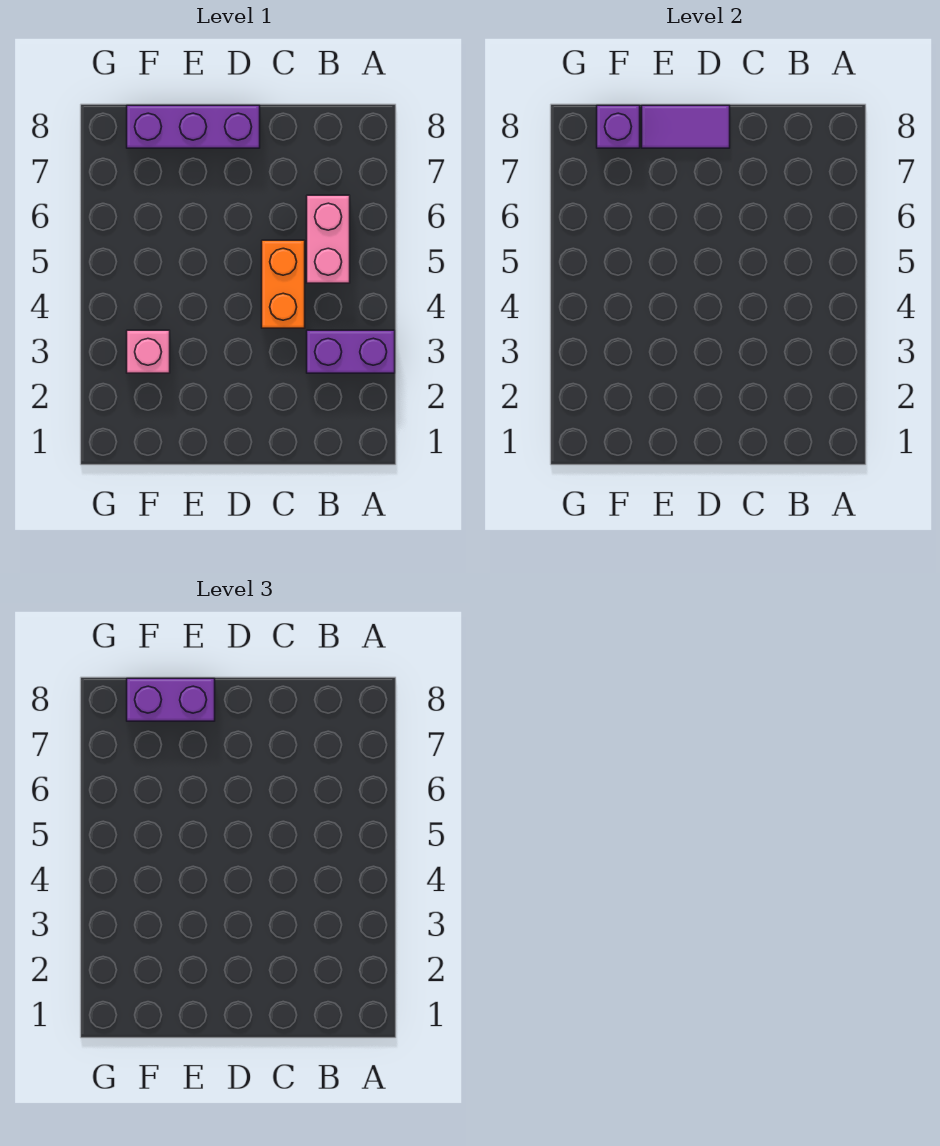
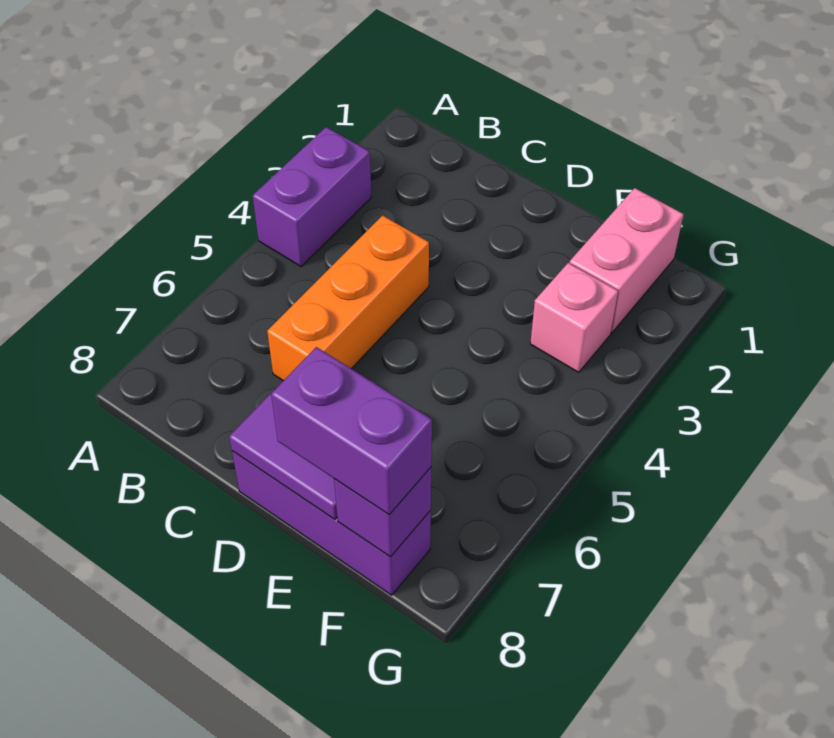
purple 1x2 brick [307,330,395,373] -> purple 1x2 brick turned to [253,127,371,267]
pink 1x2 brick [307,195,350,283] -> pink 1x2 brick moved to [570,188,684,333]
orange 1x2 brick [262,240,305,328] -> orange 1x3 brick [267,215,429,381]

